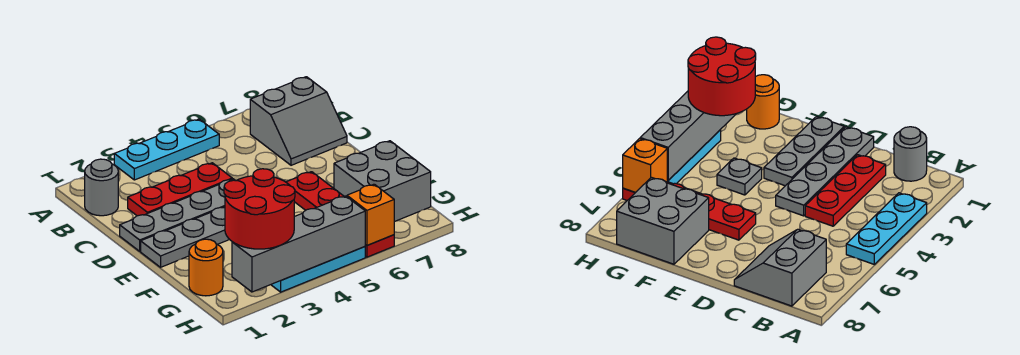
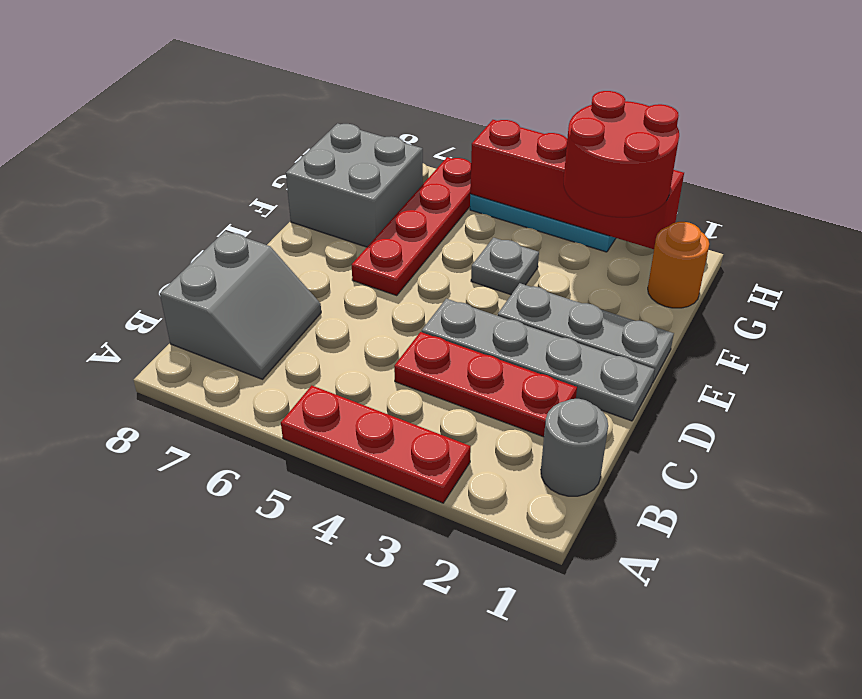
cyan 1x3 plate [114,119,219,180] -> red 1x3 plate [281,385,471,503]
grey 2x2 slope [250,77,347,165] -> grey 2x2 slope turned to [160,231,321,379]
grey 1x4 brick [232,196,365,292] -> red 1x4 brick [470,120,684,249]
orange 1x1 brick [347,184,394,245] -> none

